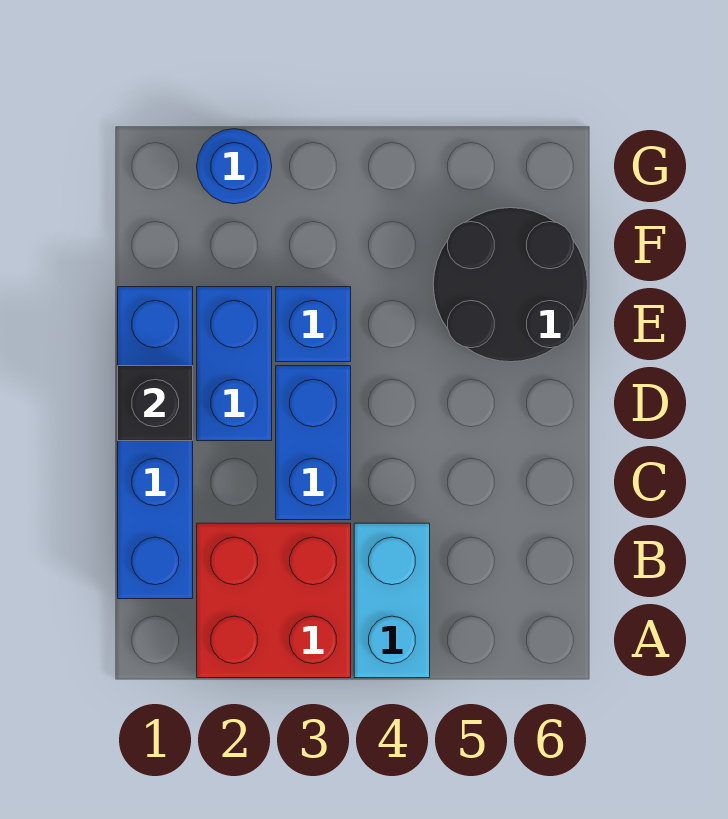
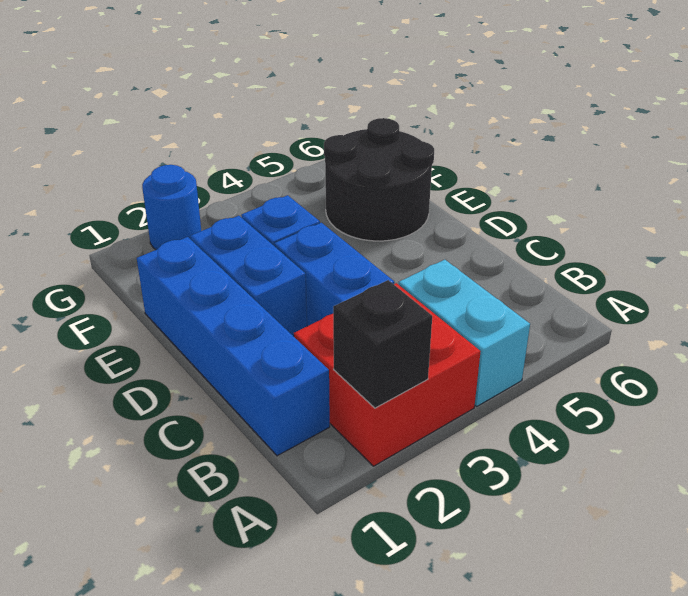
black 1x1 brick [118,366,193,441] -> black 1x1 brick moved to [333,280,432,408]

